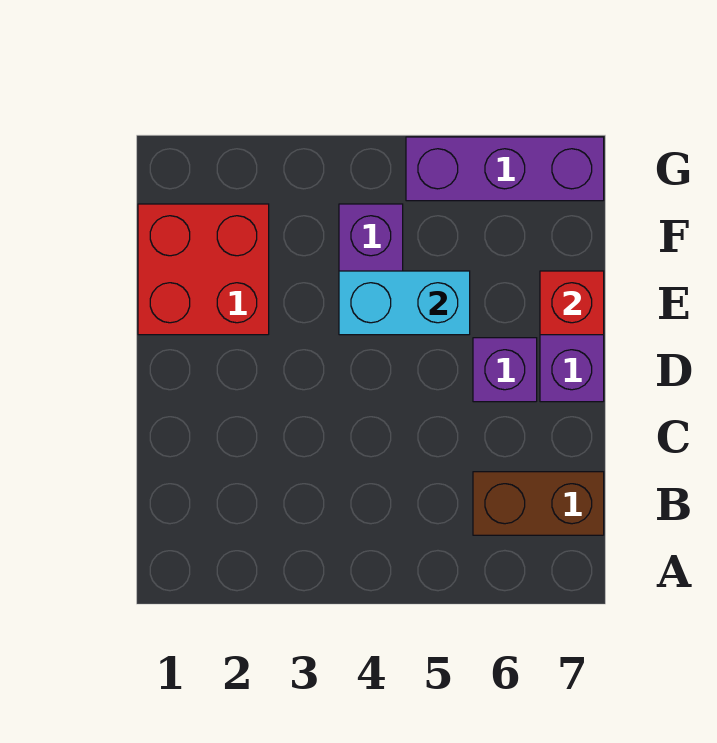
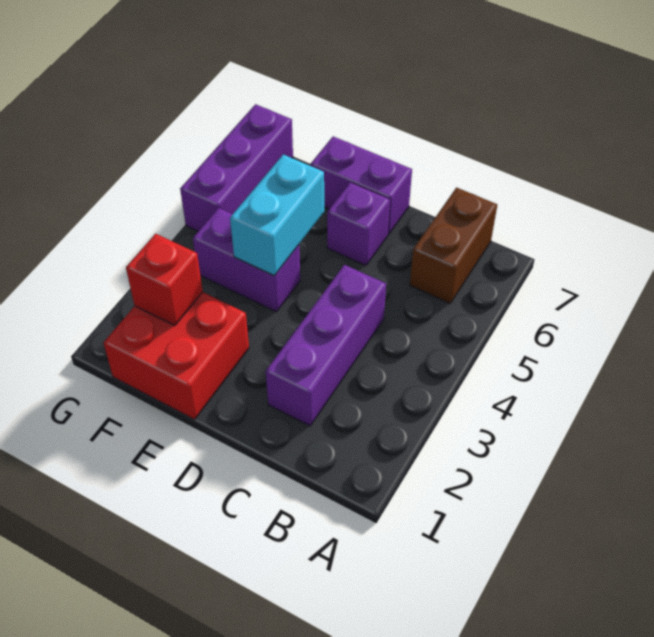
none -> purple 1x3 brick [266,265,386,426]
red 1x1 brick [540,271,604,335] -> red 1x1 brick moved to [126,234,203,326]

